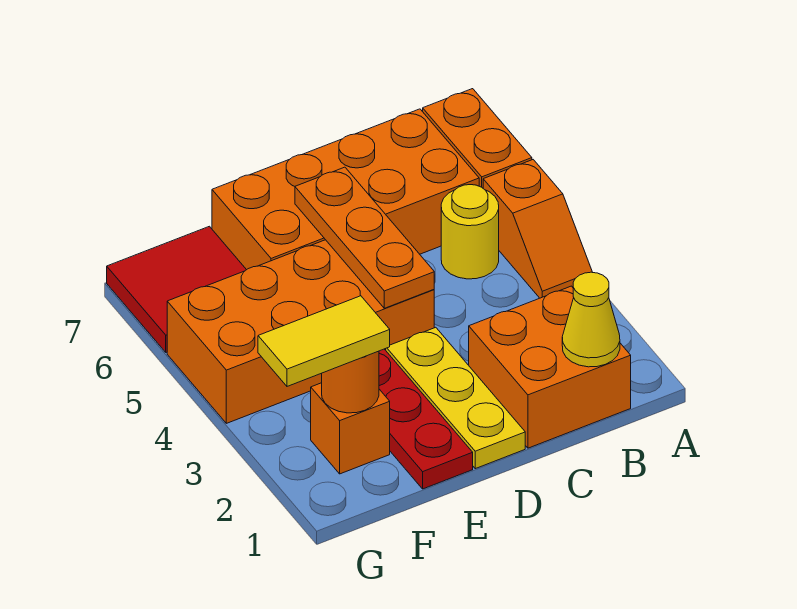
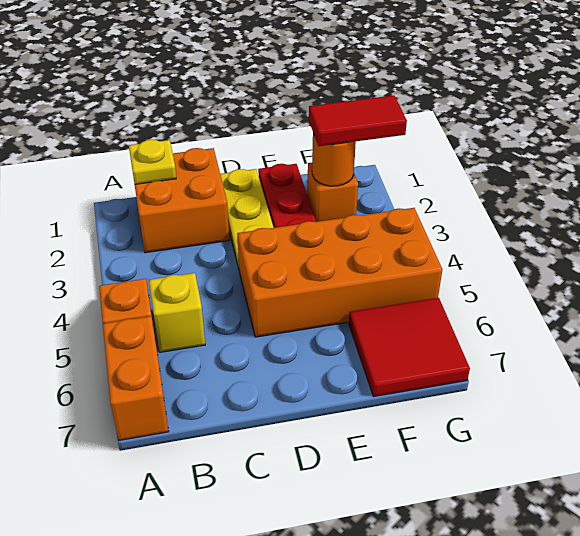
yellow 1x1 cone [562,272,620,367] -> yellow 1x1 plate [129,140,176,184]
yellow 1x1 round brick [441,185,499,279] -> yellow 1x1 brick [149,273,205,352]
orange 2x4 brick [212,109,479,270] -> none
orange 1x3 plate [295,167,434,308] -> none
yellow 1x2 tile [258,296,390,386] -> red 1x2 tile [309,95,407,146]

